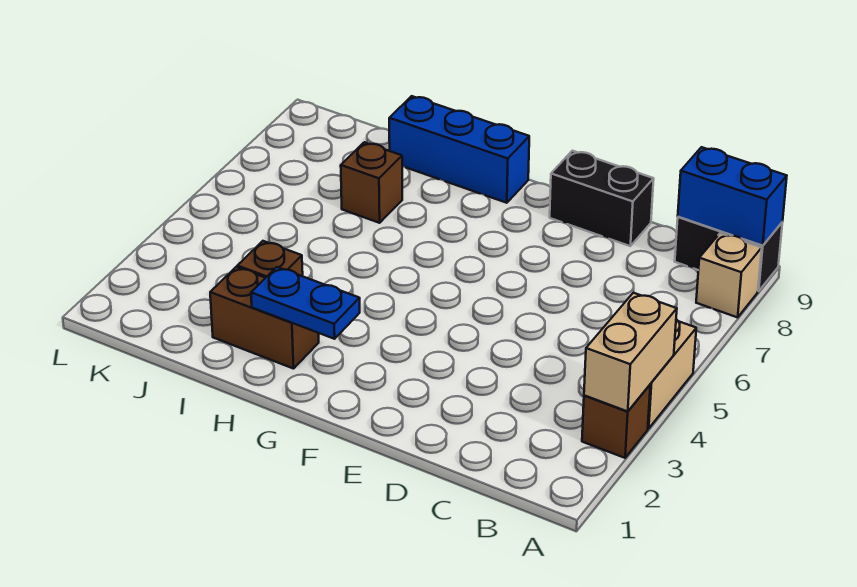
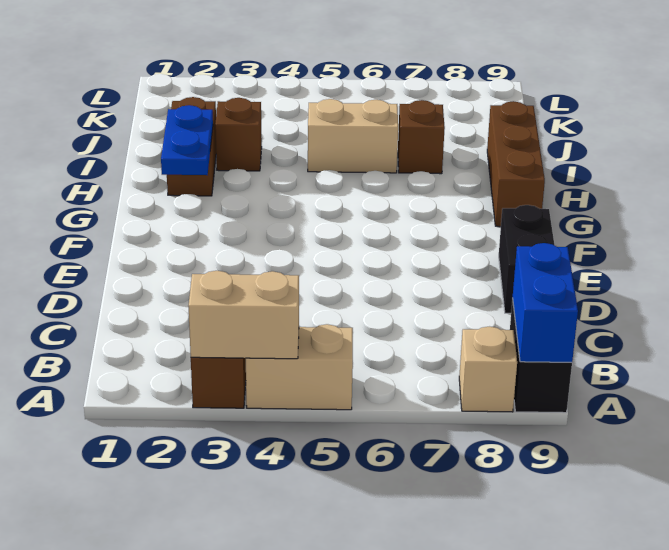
blue 1x3 brick [389,96,529,203] -> brown 1x3 brick [487,101,545,227]
none -> tan 1x2 brick [308,99,398,173]

